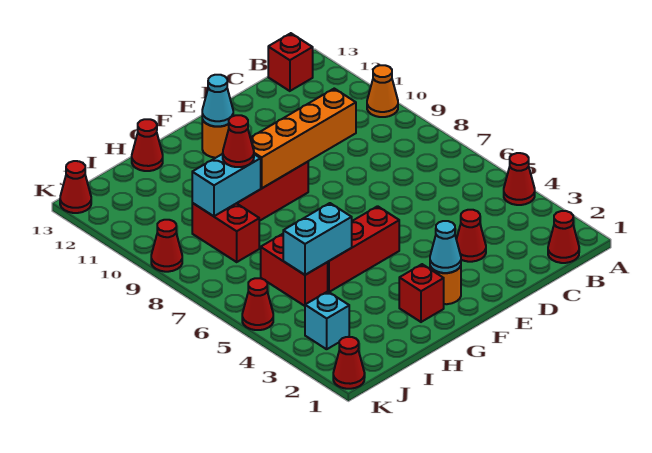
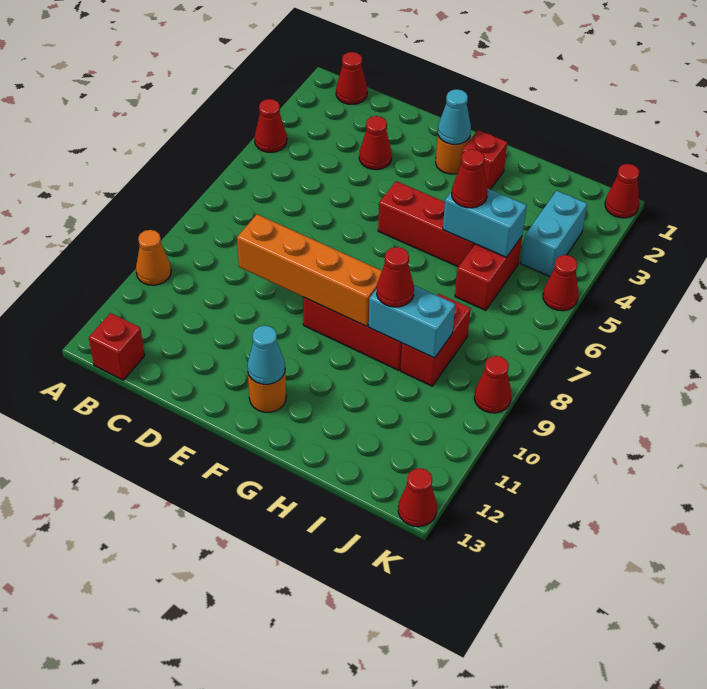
red 1x1 cone [132,119,163,171] -> red 1x1 cone moved to [452,149,488,208]
cyan 1x1 brick [305,292,349,349] -> cyan 1x2 brick [521,191,587,276]

